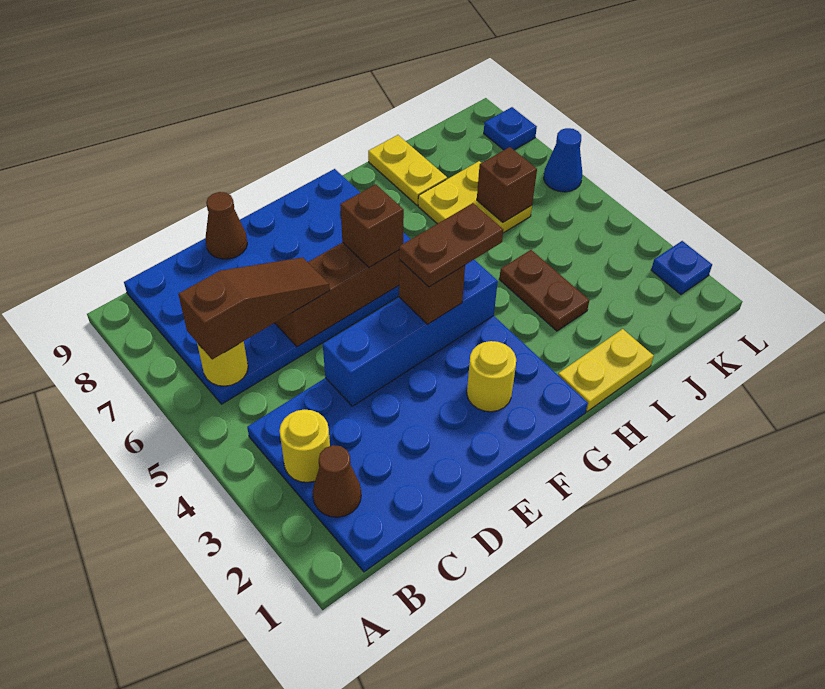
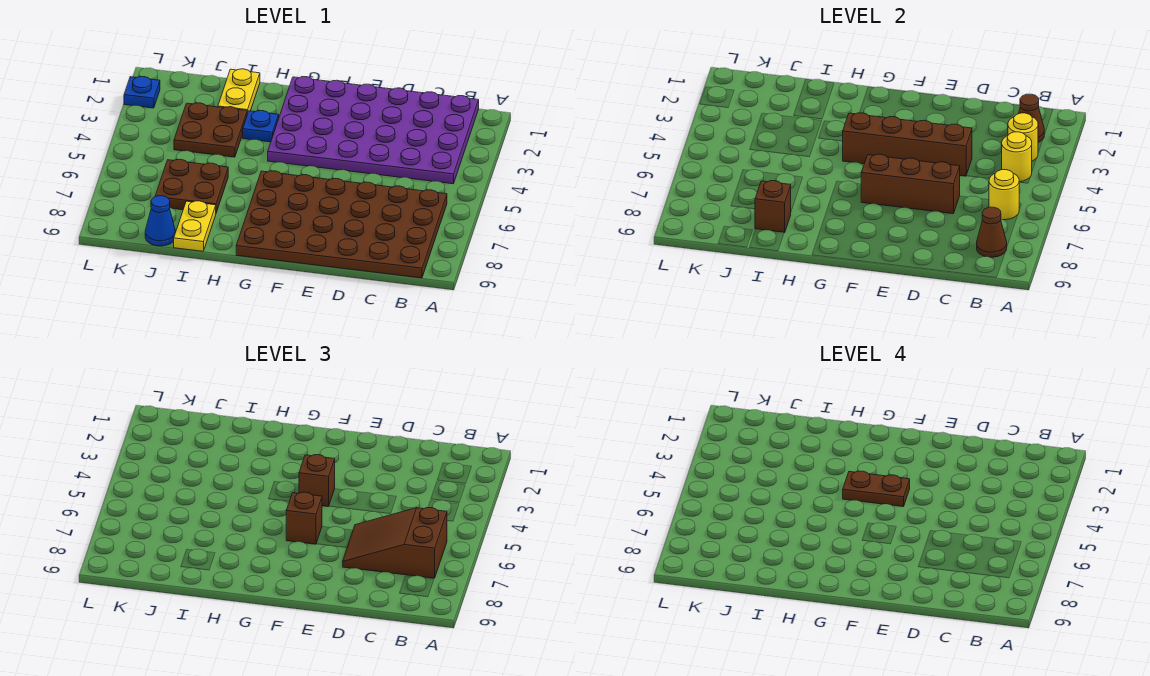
blue 4x6 plate [247,316,588,572] -> purple 4x6 plate [268,77,479,184]
blue 4x6 plate [124,169,411,404] -> brown 4x6 plate [236,171,447,278]
brown 1x3 slope [178,257,330,359] -> brown 2x3 slope [343,508,447,578]
blue 1x4 brick [323,260,498,406] -> brown 1x4 brick [843,113,972,176]
brown 1x1 cone [205,192,247,259] -> brown 1x1 cone moved to [977,207,1007,257]
yellow 1x1 round brick [467,341,516,412] -> yellow 1x1 round brick moved to [1002,132,1032,182]
yellow 1x2 plate [558,329,654,412] -> yellow 1x2 plate turned to [218,69,260,114]
brown 1x2 plate [499,250,589,331] -> brown 2x2 plate [174,103,247,157]
yellow 2x2 plate [418,161,532,233] -> brown 2x2 plate [155,159,228,213]
brown 1x1 brick [477,147,537,222] -> brown 1x1 brick moved to [755,181,791,233]
blue 1x1 cone [544,128,582,192] -> blue 1x1 cone moved to [145,196,175,246]
blue 1x1 plate [484,107,537,150] -> blue 1x1 plate moved to [243,111,279,142]

